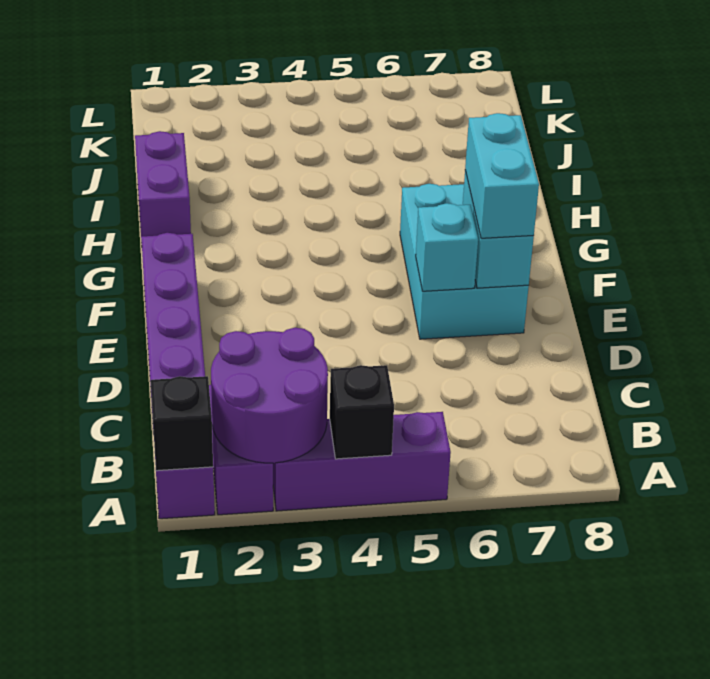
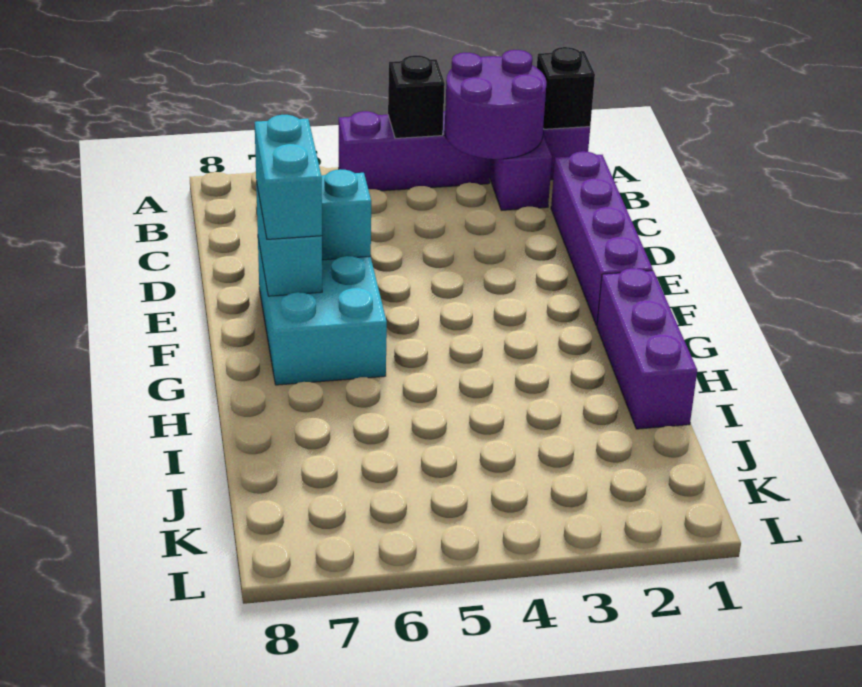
purple 1x2 brick [135,131,191,242] -> purple 1x3 brick [597,268,697,429]

